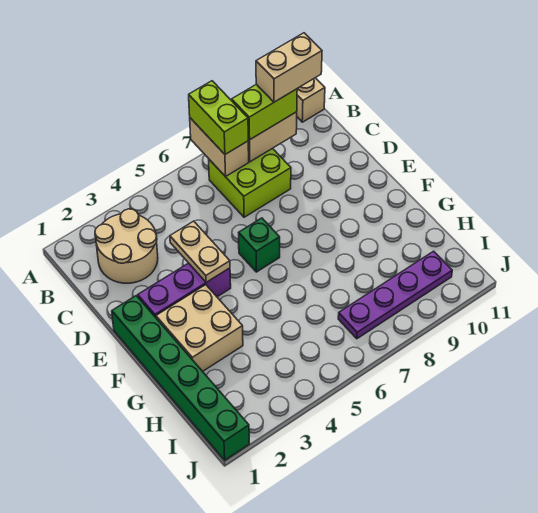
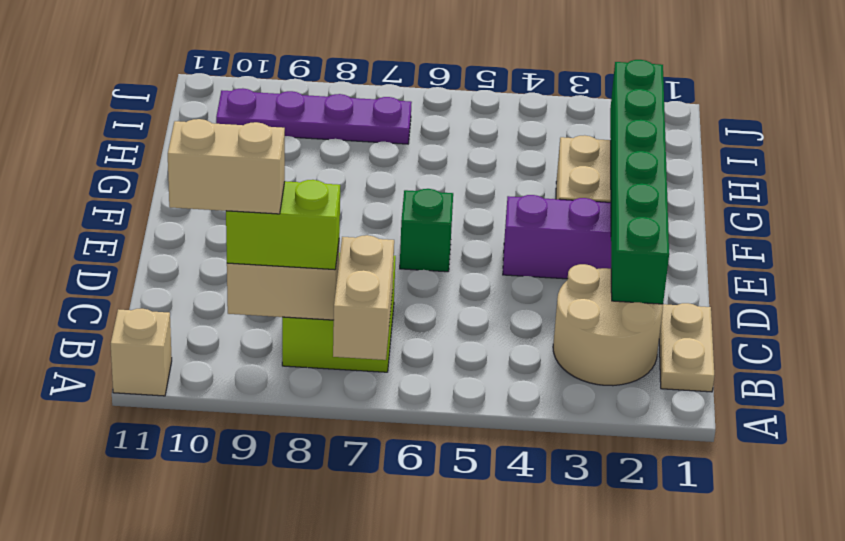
lime 1x2 brick [189,81,248,154] -> none
tan 1x2 plate [170,221,230,282] -> tan 1x2 plate moved to [659,303,714,392]
green 1x6 brick [112,296,249,460] -> green 1x6 brick moved to [610,60,669,304]

